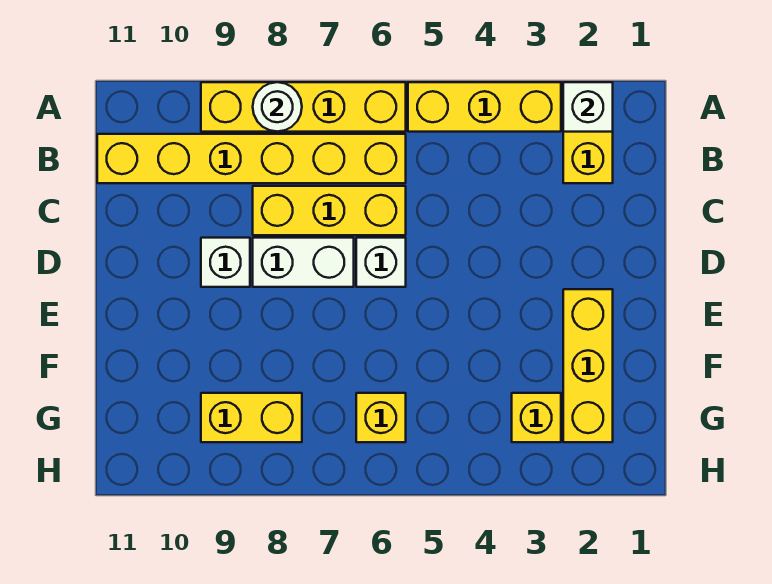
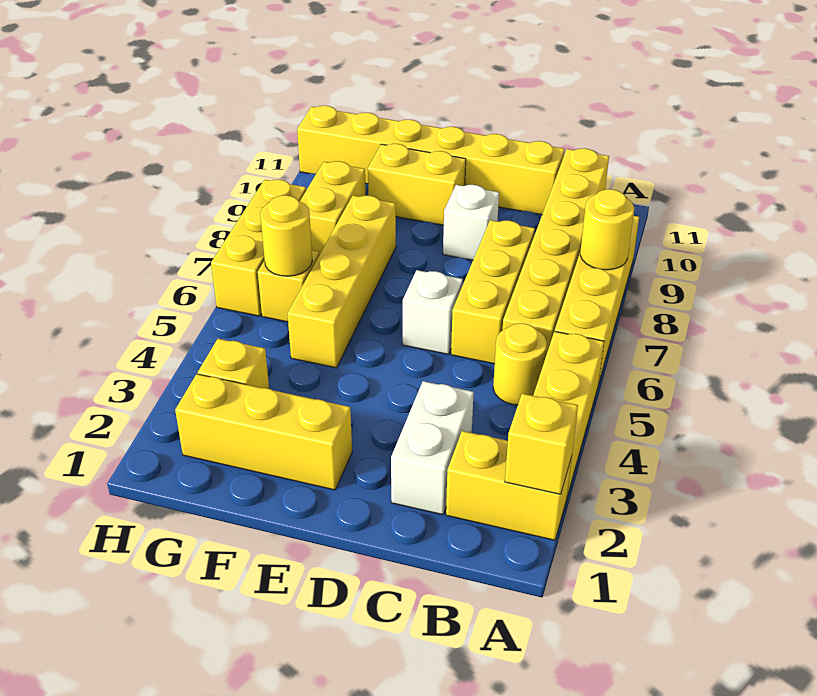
white 1x1 brick [563,82,613,132] -> yellow 1x1 brick [505,394,578,494]
white 1x1 round brick [253,82,302,132] -> yellow 1x1 round brick [580,189,634,270]
none -> yellow 1x1 round brick [493,323,547,405]
none -> yellow 1x6 brick [297,106,564,215]
white 1x2 brick [253,238,354,287] -> white 1x2 brick moved to [391,381,474,515]
none -> yellow 1x2 brick [368,144,466,225]
none -> yellow 1x4 brick [287,196,396,368]
none -> yellow 1x1 round brick [260,195,312,276]
none -> yellow 1x3 brick [211,180,306,316]

